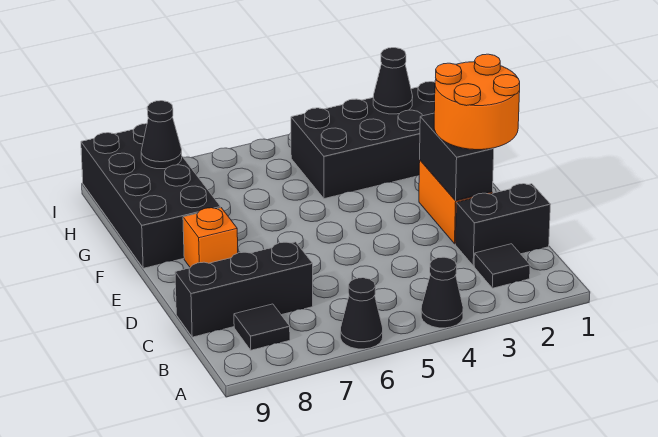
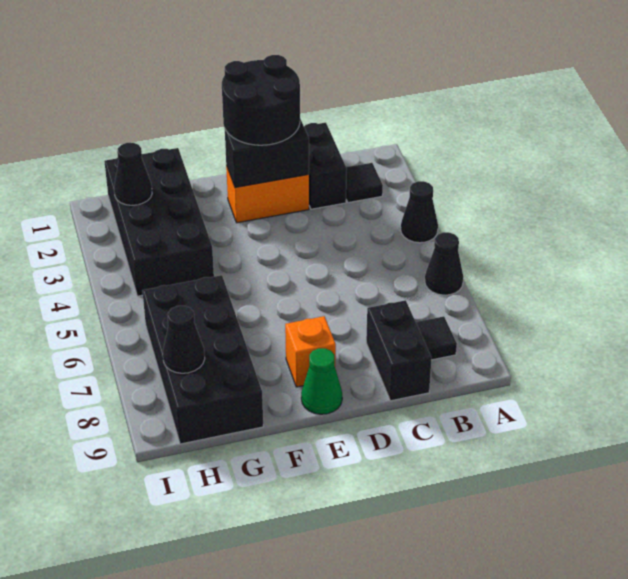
black 1x3 brick [175,242,313,337] -> black 1x2 brick [366,300,432,401]
orange 2x2 round brick [434,54,520,150] -> black 2x2 round brick [222,55,300,145]
none -> green 1x1 cone [301,348,342,414]
black 2x4 brick [81,124,221,268] -> black 2x4 brick turned to [142,275,263,444]

